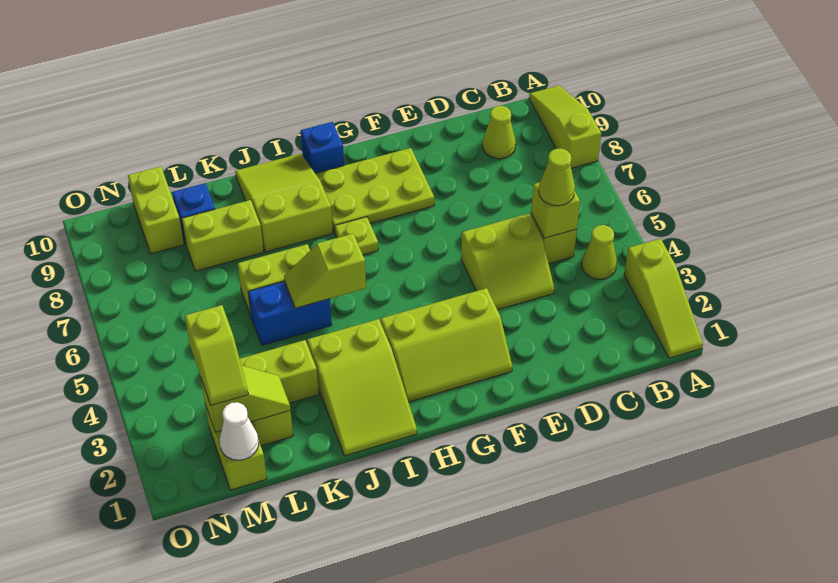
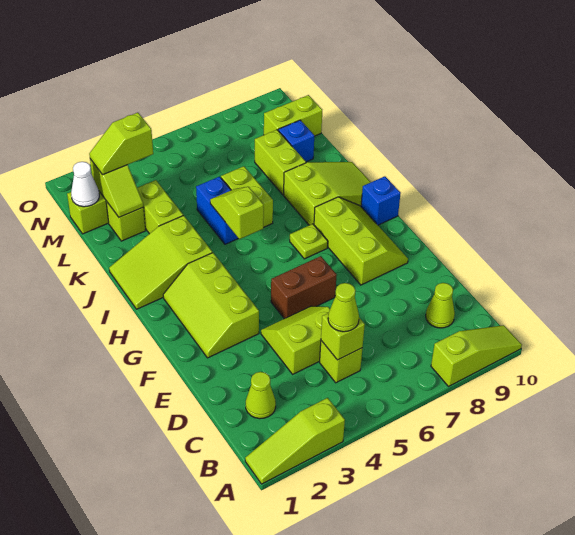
lime 1x1 cone [582,225,617,279] -> lime 1x1 cone moved to [246,372,276,419]
lime 2x2 slope [461,214,554,310] -> lime 2x2 slope turned to [261,306,330,374]
none -> brown 1x2 brick [271,256,337,319]
lime 2x3 plate [315,148,434,233] -> lime 2x3 slope [314,197,408,285]

